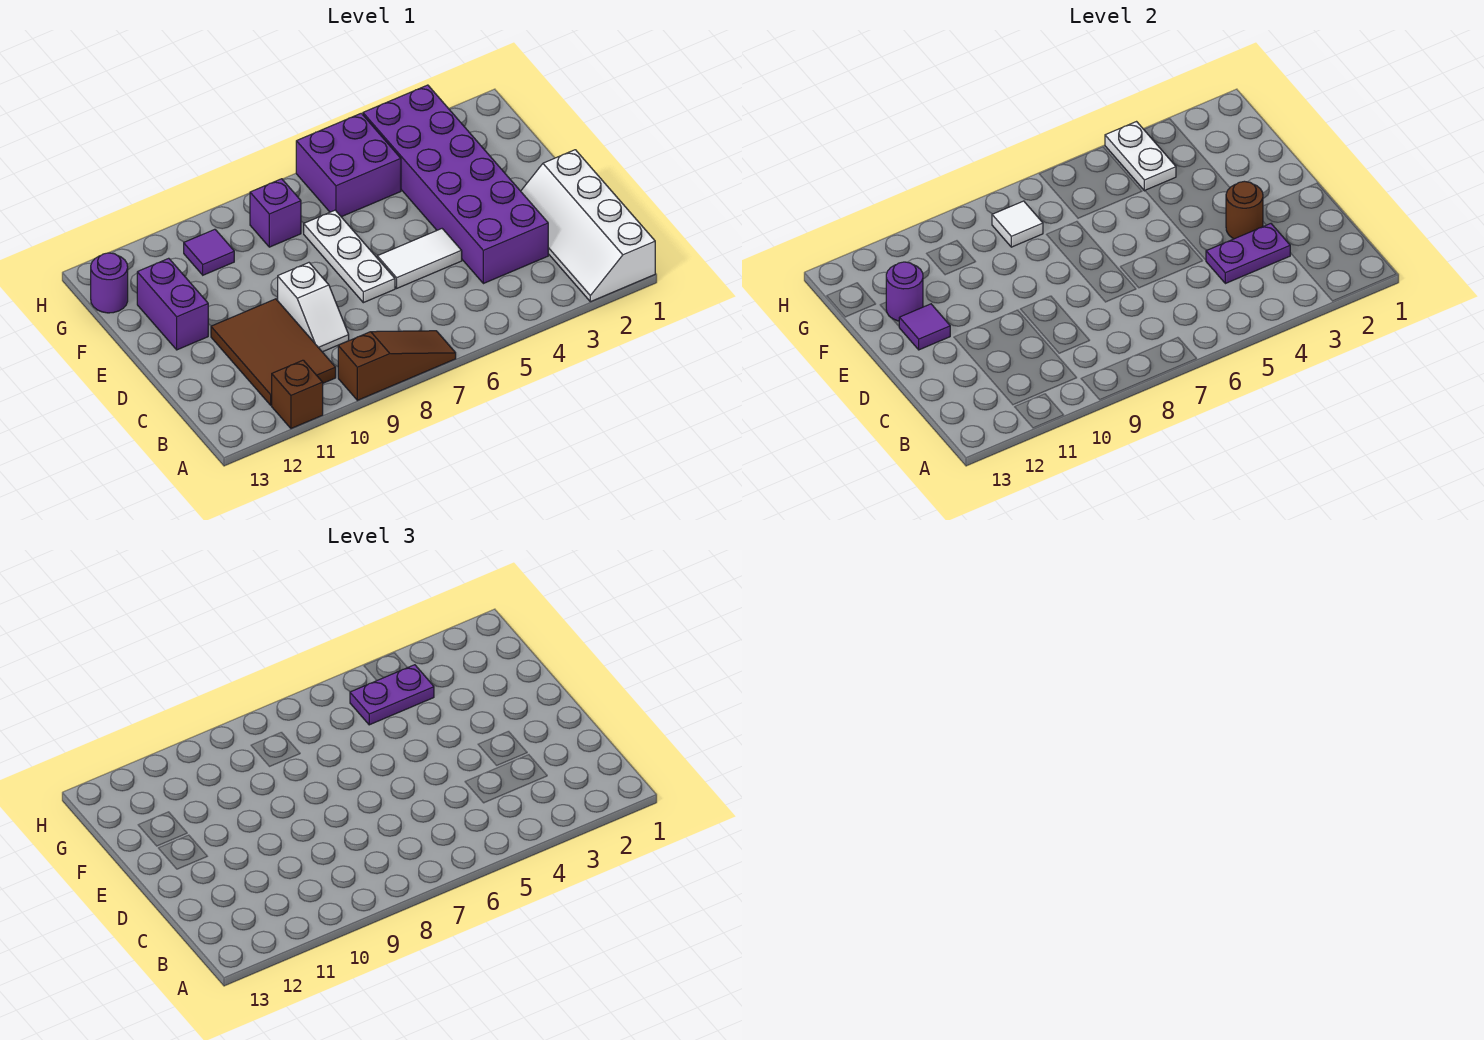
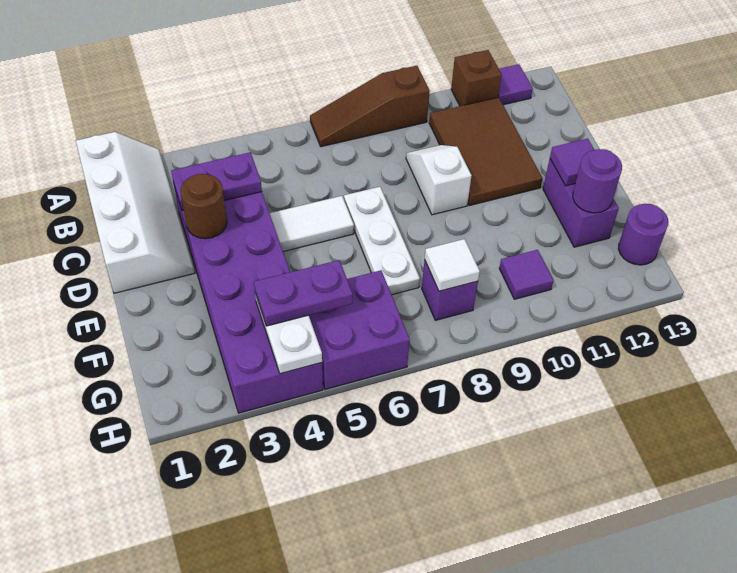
none -> purple 1x1 tile [498,64,533,105]

